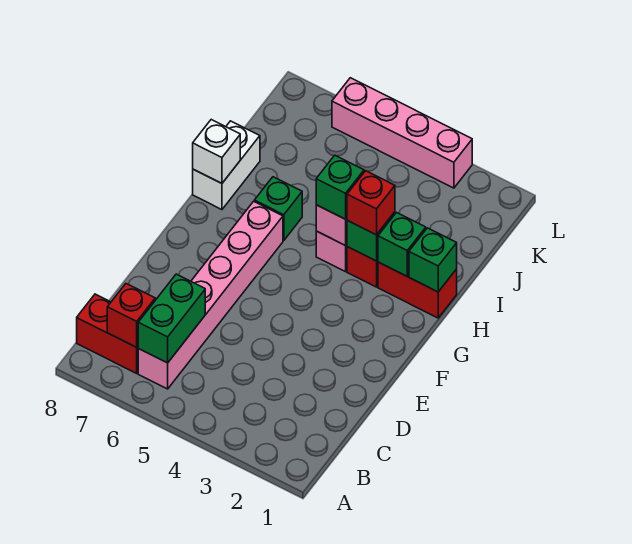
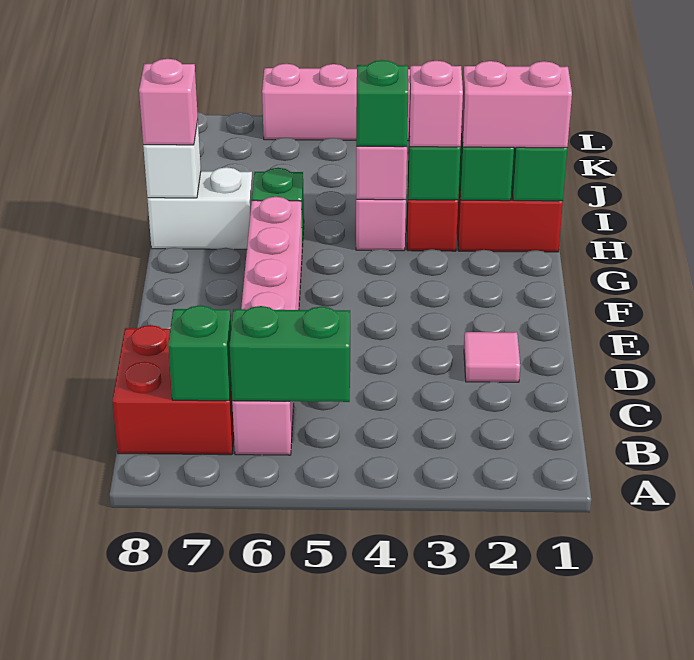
green 1x2 brick [138,274,205,363] -> green 1x2 brick turned to [230,306,350,402]
red 1x2 brick [77,294,138,373] -> red 2x2 brick [112,325,234,455]
red 1x1 brick [107,284,155,347] -> green 1x1 brick [168,305,231,401]
none -> pink 1x1 tile [464,332,520,382]
none -> pink 1x2 brick [462,61,572,148]
red 1x1 brick [347,171,395,235] -> pink 1x1 brick [409,61,463,147]
white 1x2 brick [193,121,260,210] -> white 1x2 brick turned to [148,167,253,249]
none -> pink 1x1 brick [139,59,198,145]

